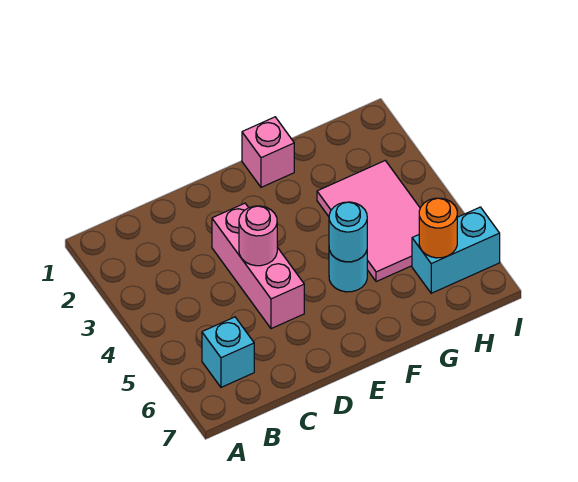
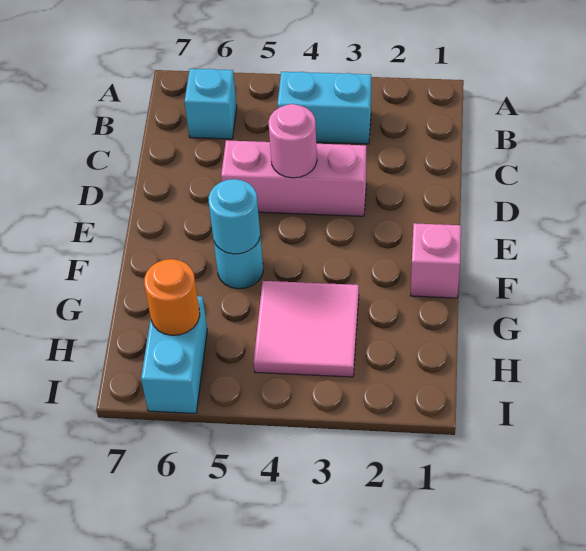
none -> cyan 1x2 brick [277,72,371,144]
pink 2x3 tile [317,161,420,282] -> pink 2x2 tile [254,281,359,377]

